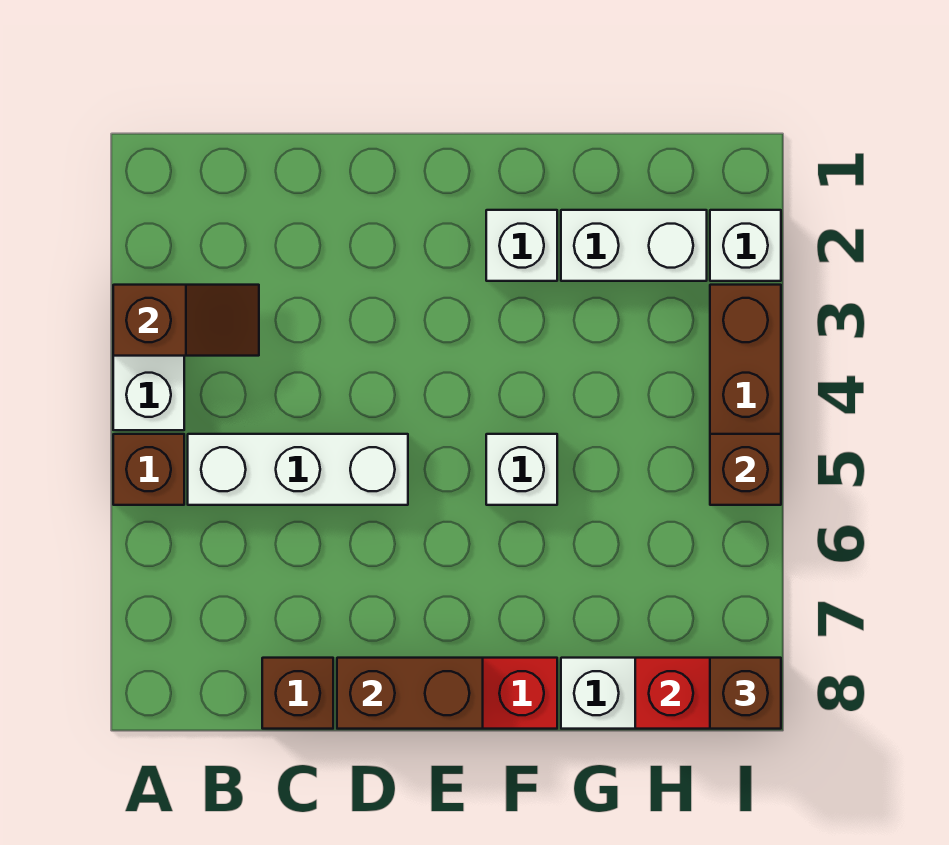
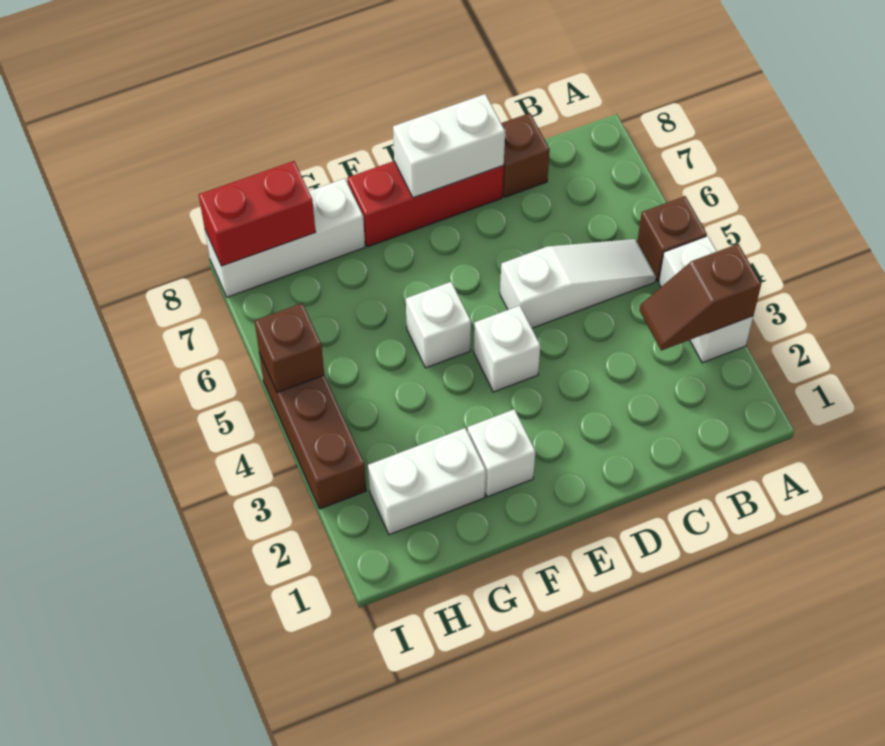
white 1x3 brick [188,434,408,505] -> white 1x3 slope [500,239,656,328]
brown 1x2 brick [337,658,483,729] -> white 1x2 brick [393,94,505,198]
white 1x1 brick [710,210,781,281] -> white 1x1 brick moved to [474,306,540,392]
brown 1x1 brick [710,658,781,729] -> none

